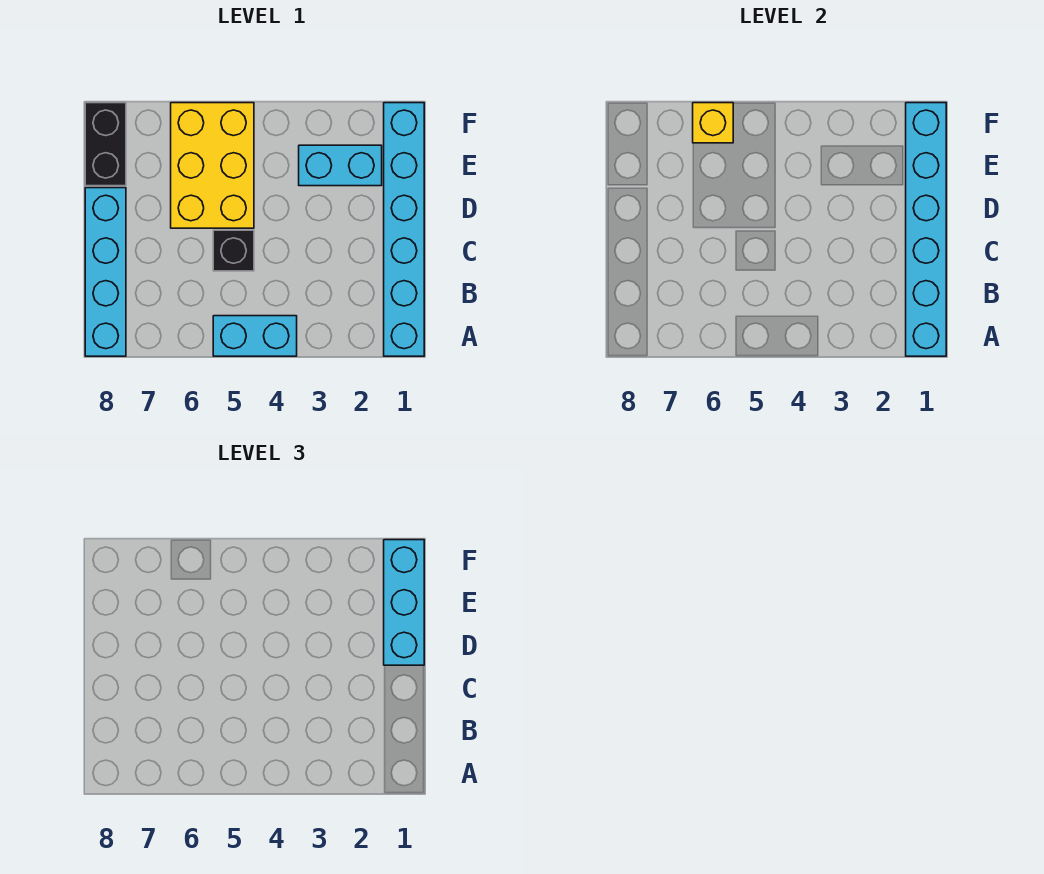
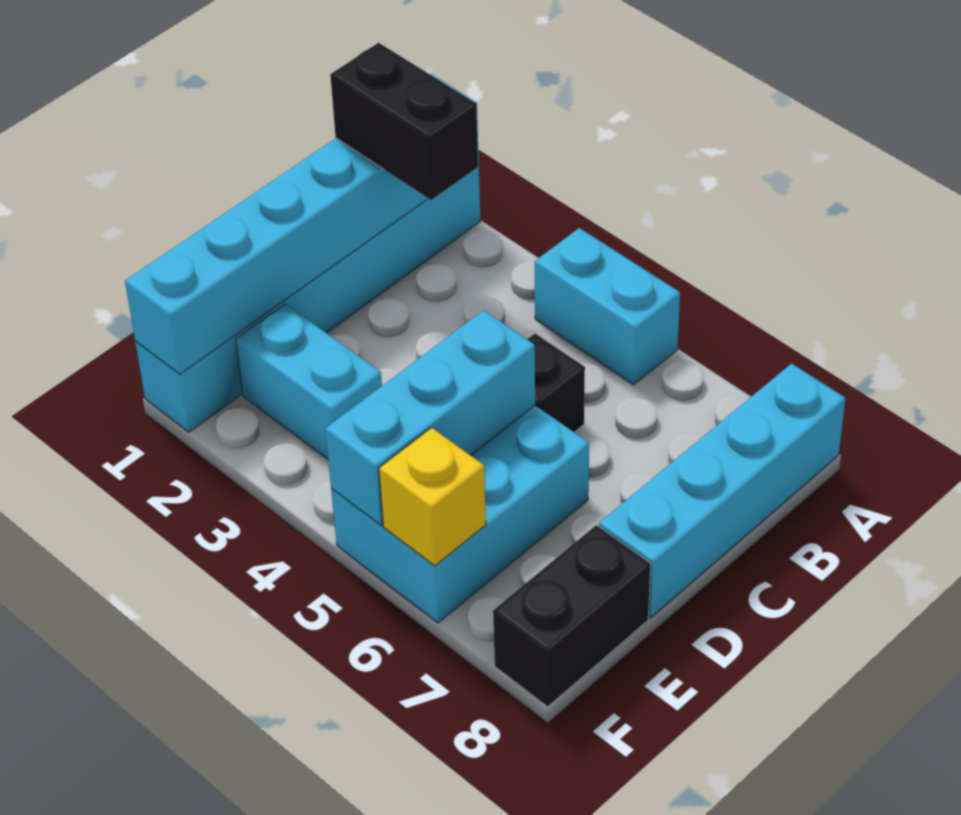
none -> black 1x2 brick [330,43,478,200]
cyan 1x3 brick [384,540,424,665] -> cyan 1x3 brick moved to [325,310,535,525]
yellow 2x3 brick [171,103,254,228] -> cyan 2x3 brick [331,406,589,623]

